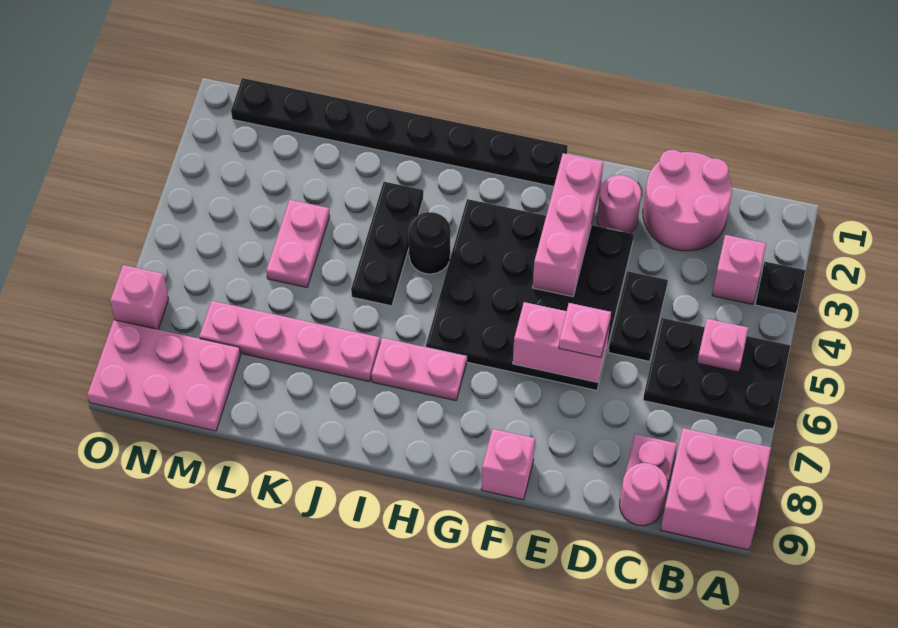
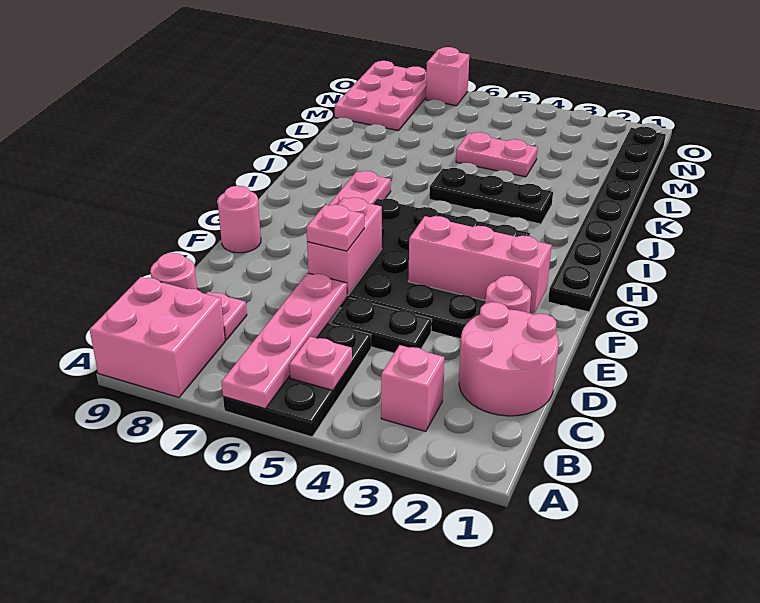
black 1x1 plate [755,262,805,314] -> none
pink 1x1 brick [481,429,535,500] -> pink 1x1 round brick [218,186,261,253]
black 1x1 round brick [409,212,451,274] -> none
pink 1x4 plate [199,301,380,382] -> pink 1x4 plate moved to [222,273,347,409]

